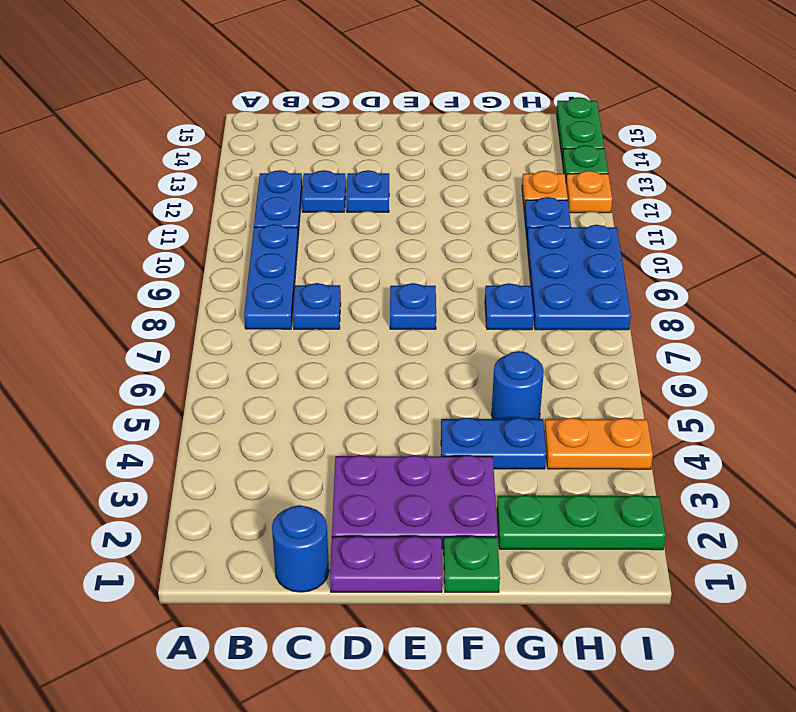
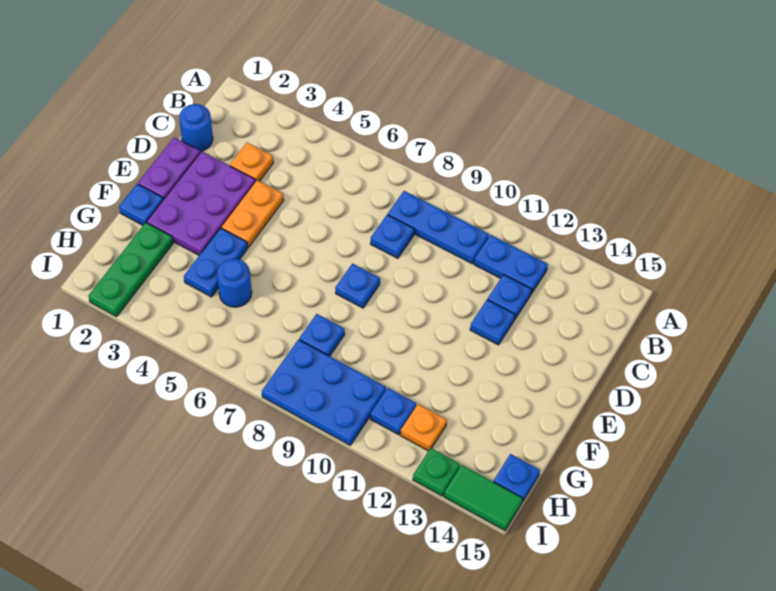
green 1x1 plate [444,536,500,592] -> blue 1x1 plate [119,184,164,225]
orange 1x2 plate [544,418,653,469] -> orange 1x2 plate moved to [221,180,284,247]
none -> blue 1x1 plate [494,454,540,502]
orange 1x1 plate [566,171,612,213] -> orange 1x1 plate moved to [230,143,273,181]
green 1x2 plate [557,97,604,161] -> green 1x2 tile [444,465,523,531]

